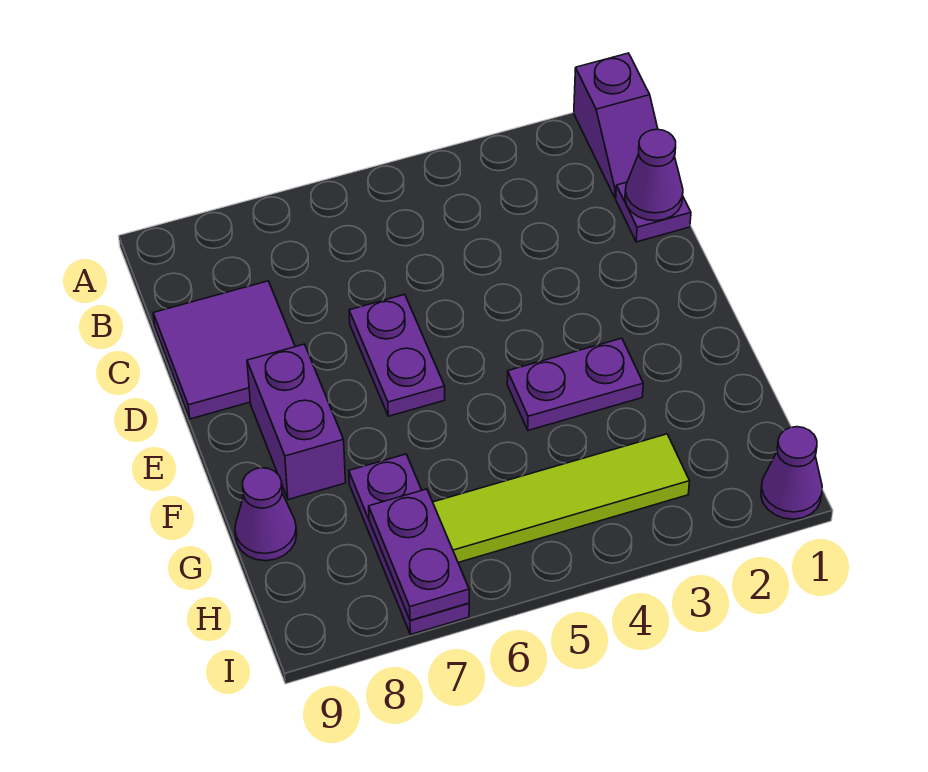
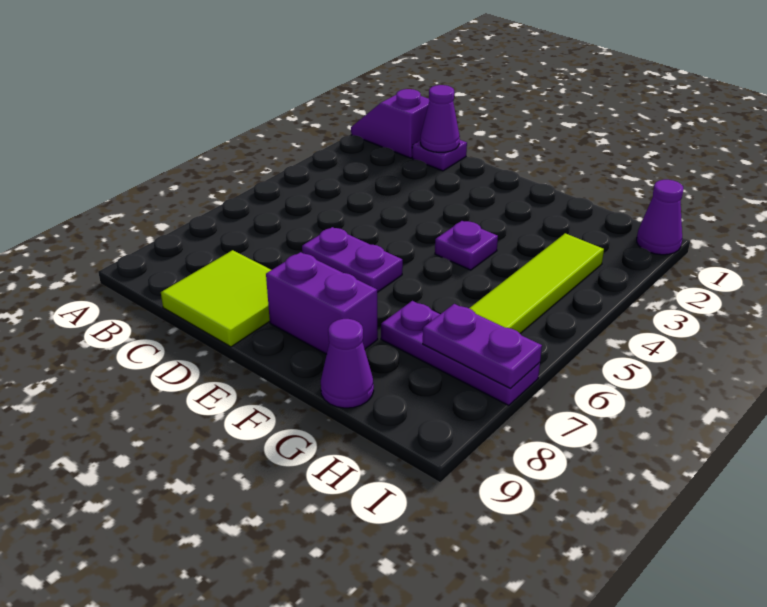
purple 1x2 slope [574,53,658,198] -> purple 1x2 slope turned to [351,89,430,158]
purple 2x2 tile [153,281,295,419] -> lime 2x2 tile [161,250,271,347]
purple 1x2 plate [507,338,643,430] -> purple 1x1 plate [435,221,498,270]

